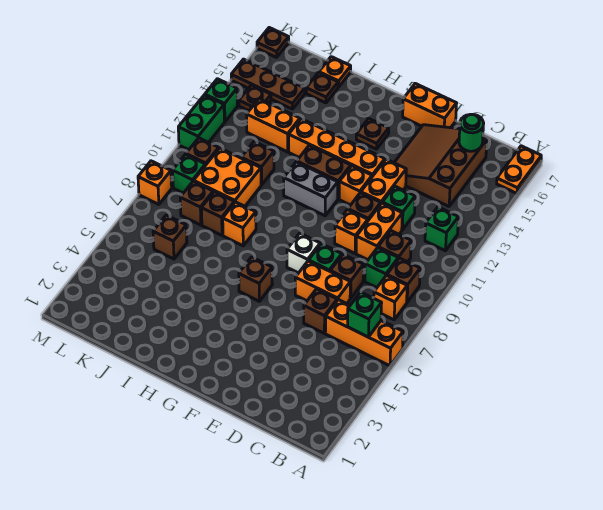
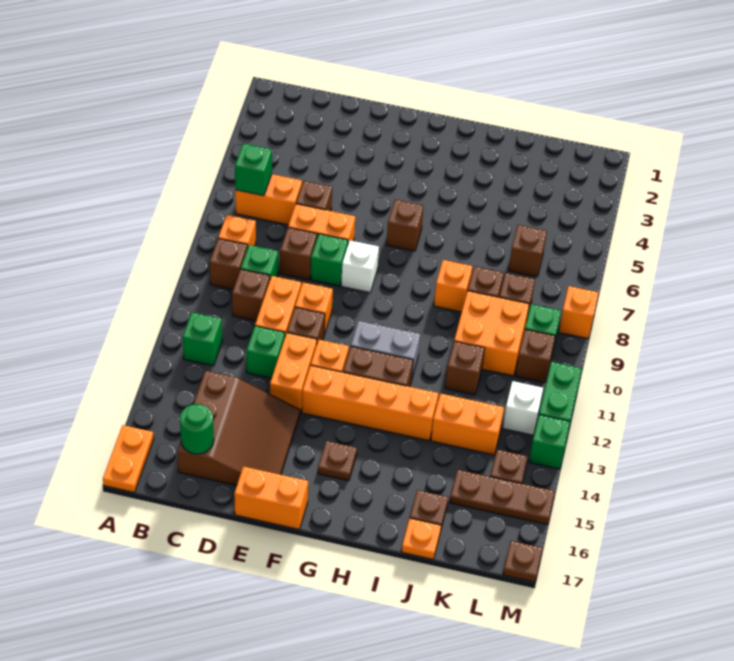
orange 1x3 brick [325,300,403,366] -> orange 1x2 brick [235,174,302,225]
none -> white 1x1 brick [503,381,543,435]

